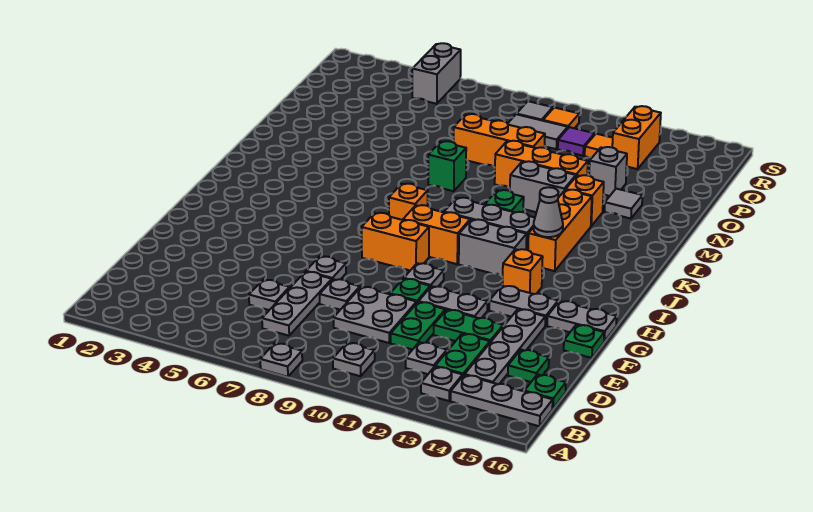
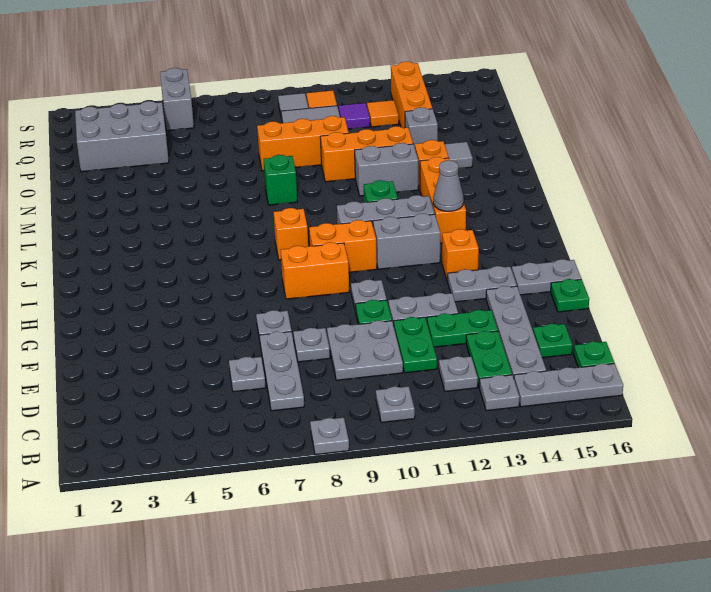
none -> grey 2x3 brick [75,101,169,172]
orange 1x2 brick [612,106,661,169] -> orange 1x3 brick [391,62,432,128]

